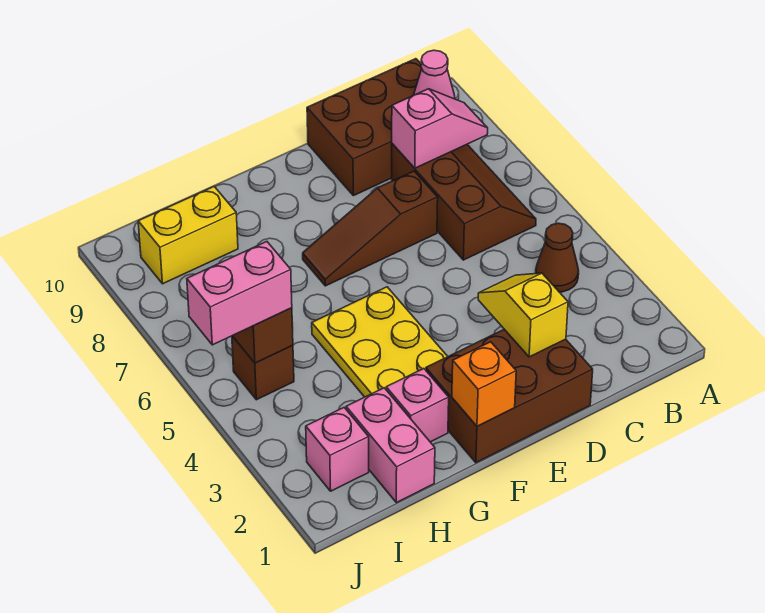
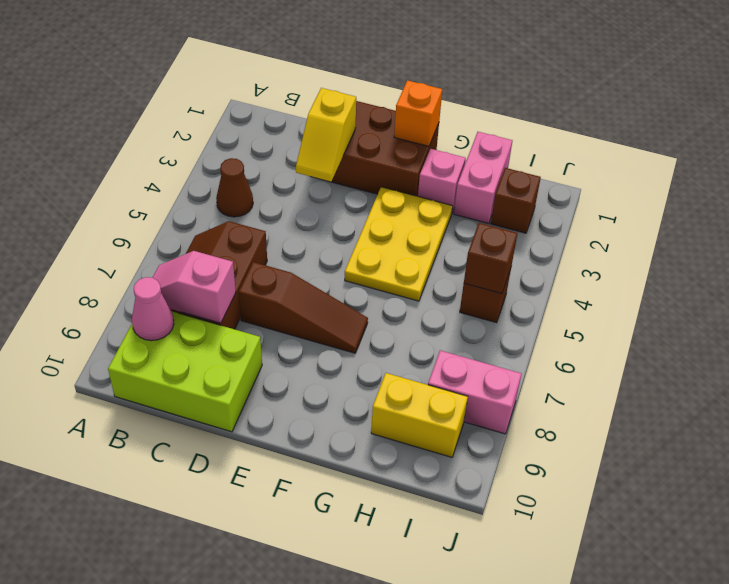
brown 2x3 brick [307,59,422,196] -> lime 2x3 brick [108,312,262,432]
pink 1x1 brick [306,408,369,491] -> brown 1x1 brick [491,168,541,233]
pink 1x2 brick [187,242,292,345] -> pink 1x2 brick moved to [428,350,521,434]

